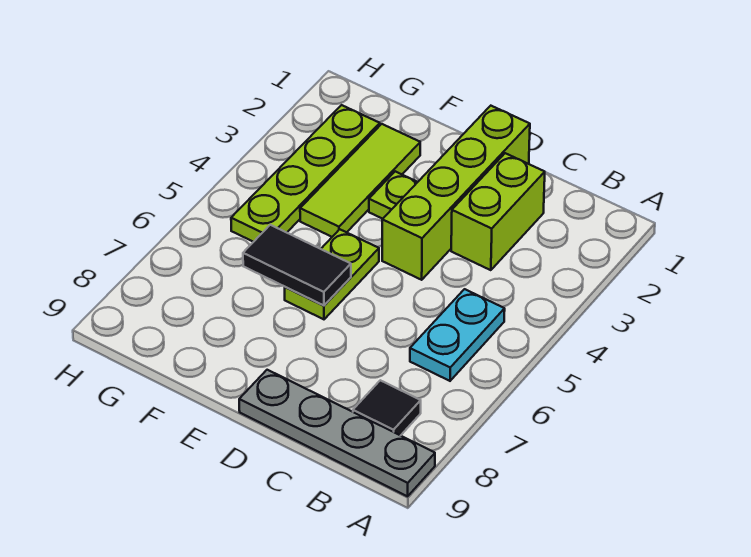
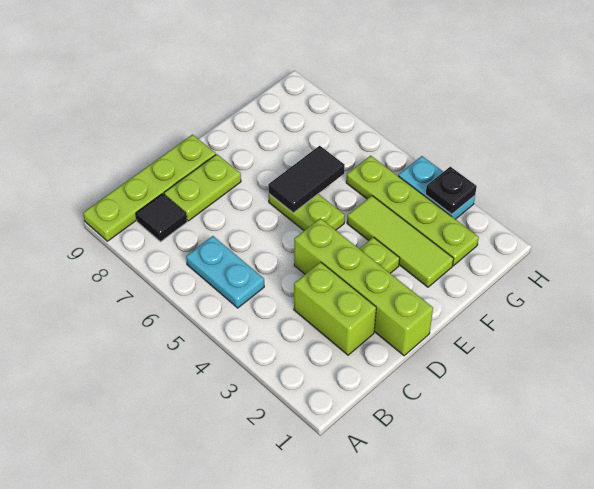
grey 1x4 plate [239,370,435,496] -> lime 1x4 plate [83,135,216,241]
none -> lime 1x2 plate [164,154,241,221]
none -> cyan 1x2 plate [398,156,475,219]
none -> black 1x1 plate [426,167,477,214]

